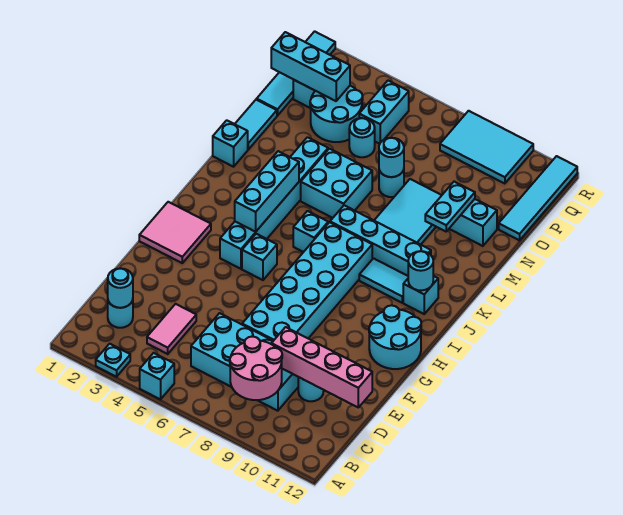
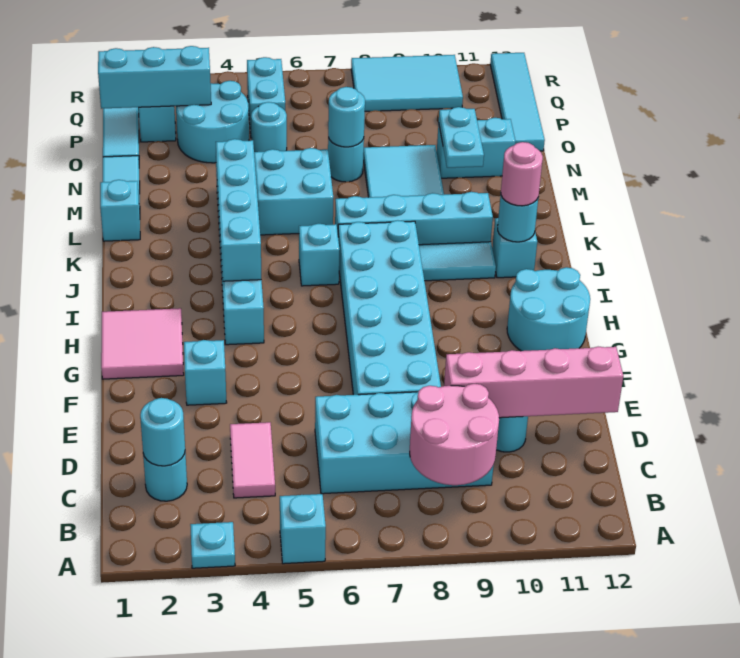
cyan 1x1 brick [242,234,277,280] -> cyan 1x1 brick moved to [184,340,227,405]
cyan 1x3 brick [235,151,299,232] -> cyan 1x4 brick [216,139,261,281]
none -> pink 1x1 round brick [501,142,543,206]

